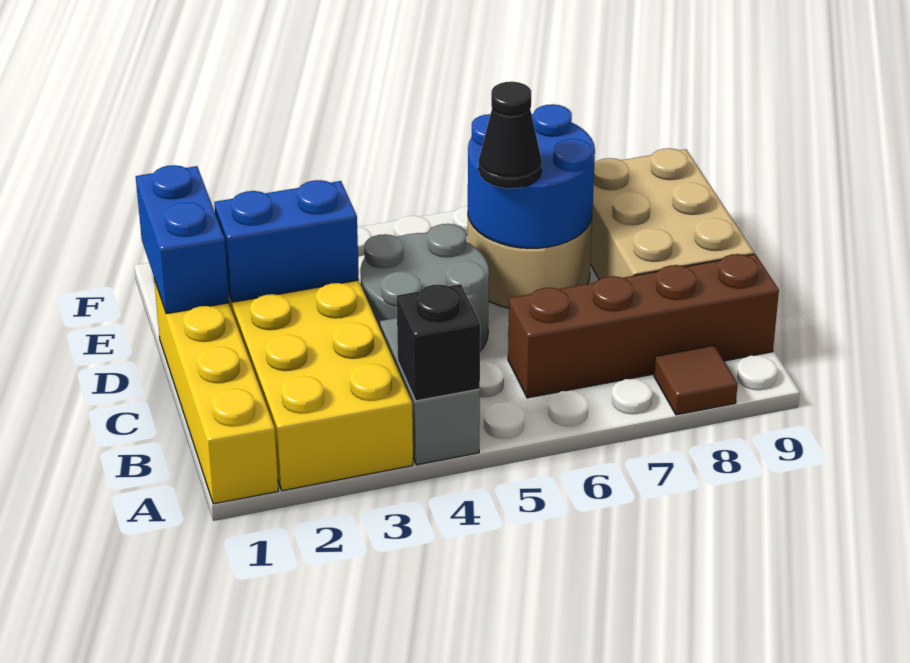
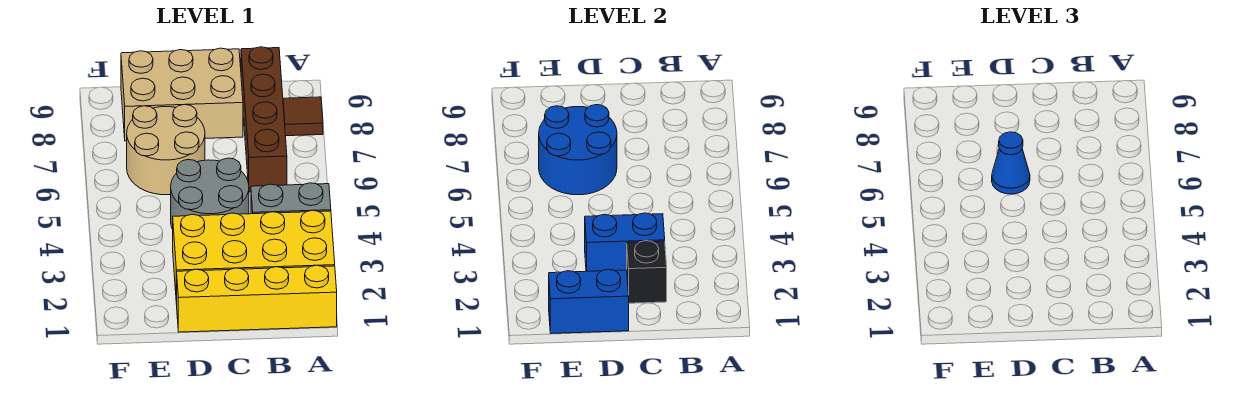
black 1x1 brick [397,284,480,401] -> black 1x1 brick moved to [627,241,667,303]
blue 1x2 brick [214,180,359,302] -> blue 1x2 brick turned to [585,213,665,271]
black 1x1 cone [479,82,542,189] -> blue 1x1 cone [992,132,1030,194]

